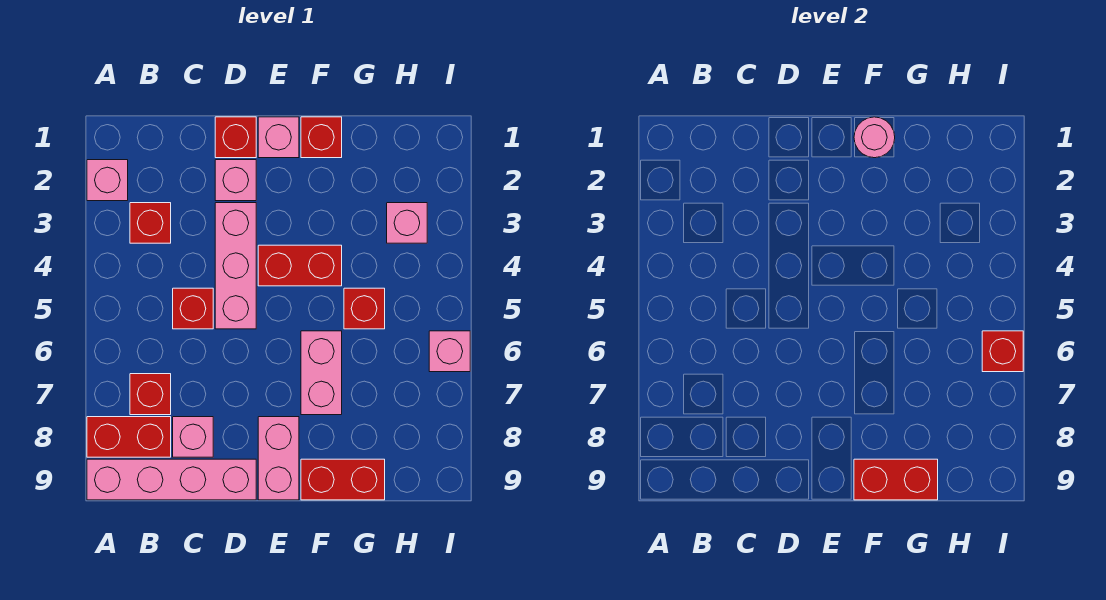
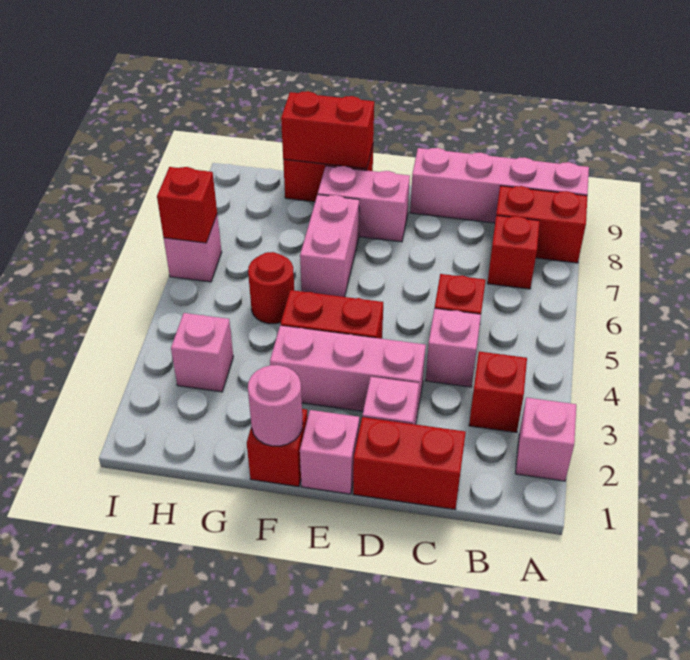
pink 1x1 brick [173,417,213,457] -> pink 1x1 brick moved to [426,308,481,387]
red 1x1 brick [215,117,256,158] -> red 1x2 brick [353,417,466,509]
pink 1x3 brick [215,203,256,329] -> pink 1x3 brick turned to [270,326,426,414]
pink 1x2 brick [258,417,299,500] -> pink 1x2 brick turned to [318,166,410,242]
red 1x1 brick [344,288,385,329] -> red 1x1 round brick [248,252,294,324]

